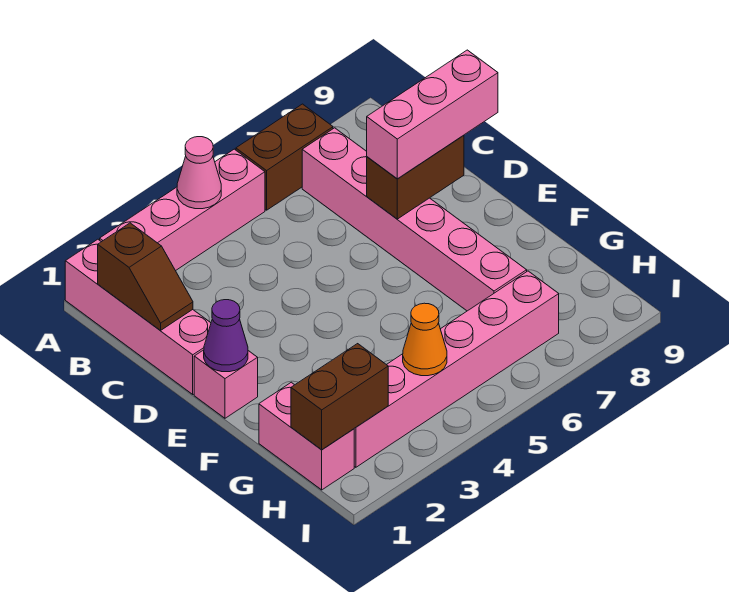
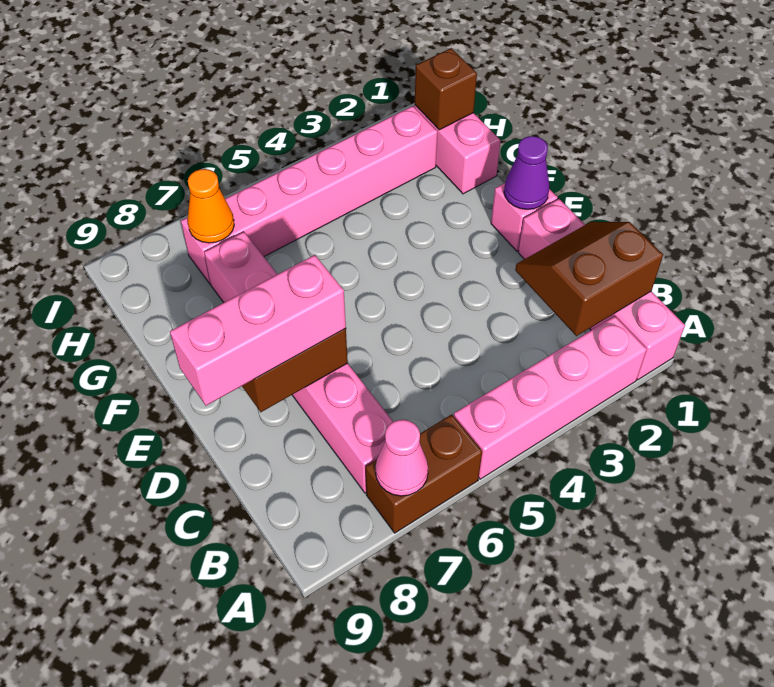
pink 1x1 cone [177,137,221,209] -> pink 1x1 cone moved to [376,420,428,496]
brown 1x2 slope [98,223,193,331] -> brown 2x2 slope [515,222,663,336]
brown 1x2 brick [291,344,388,450] -> brown 1x1 brick [415,48,477,130]
orange 1x1 cone [403,303,447,376] -> orange 1x1 cone moved to [188,169,234,243]

